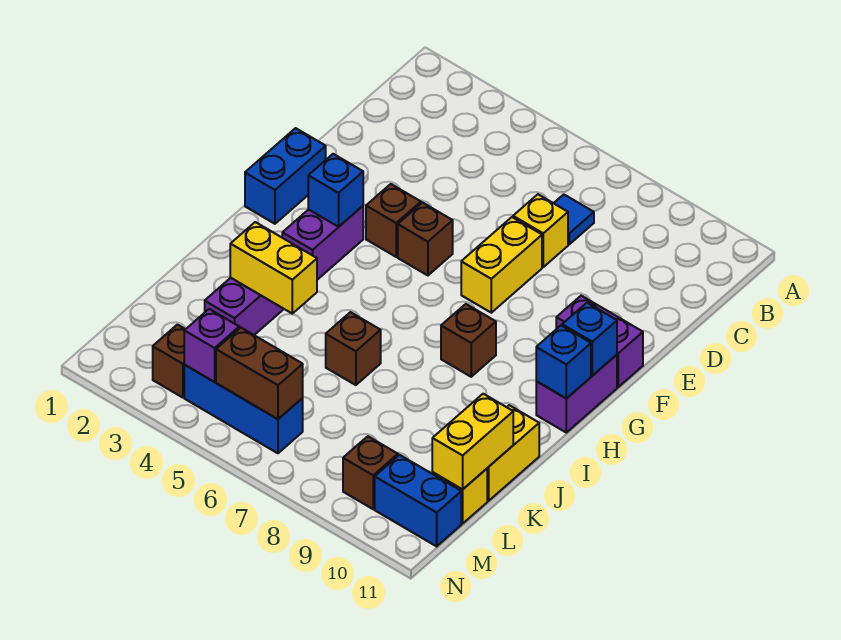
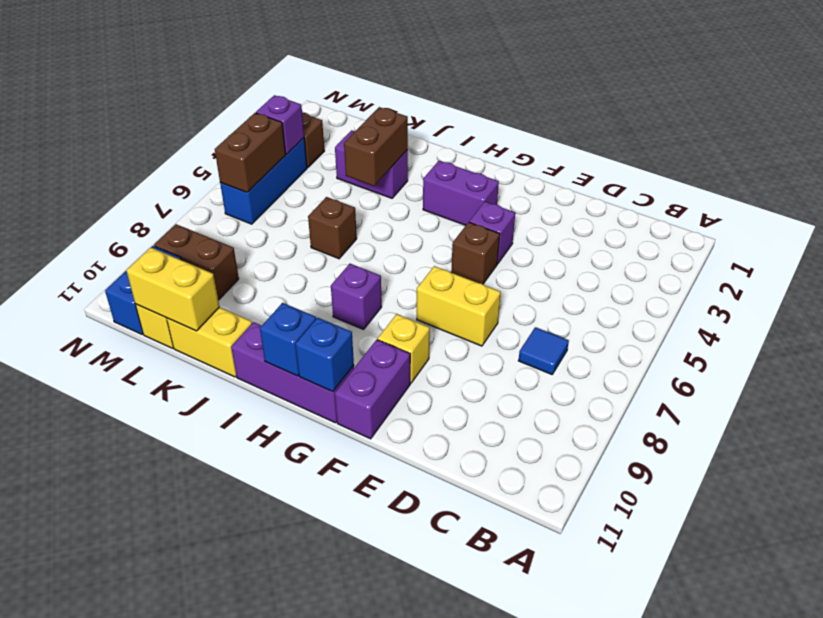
yellow 1x1 brick [513,194,568,267] -> yellow 1x1 brick moved to [378,314,430,383]
blue 1x2 brick [245,128,326,224] -> none
brown 1x1 brick [366,184,421,257] -> purple 1x1 brick [469,202,515,264]
blue 1x1 brick [308,154,363,227] -> none
purple 1x2 brick [536,355,617,433] -> purple 1x3 brick [231,322,354,423]
brown 1x1 brick [441,304,496,377] -> purple 1x1 brick [331,264,382,329]
yellow 1x2 brick [230,222,317,313] -> brown 1x2 brick [344,107,408,186]
brown 1x1 brick [343,436,398,509] -> brown 1x2 brick [154,224,239,300]

